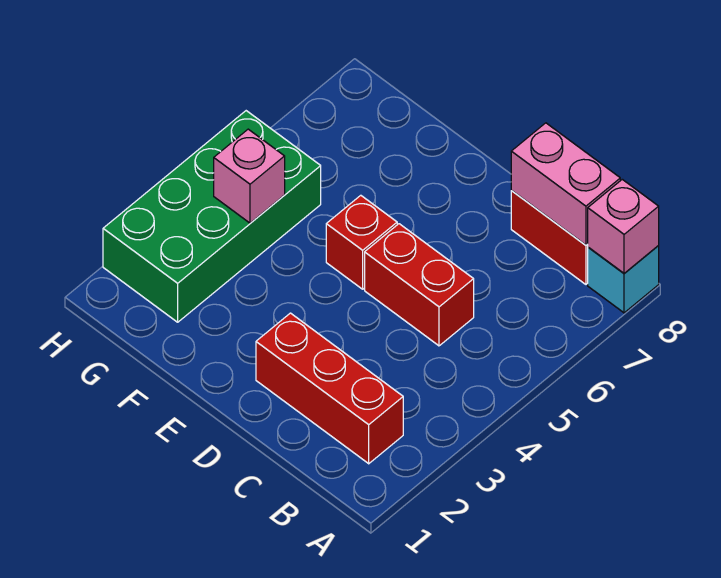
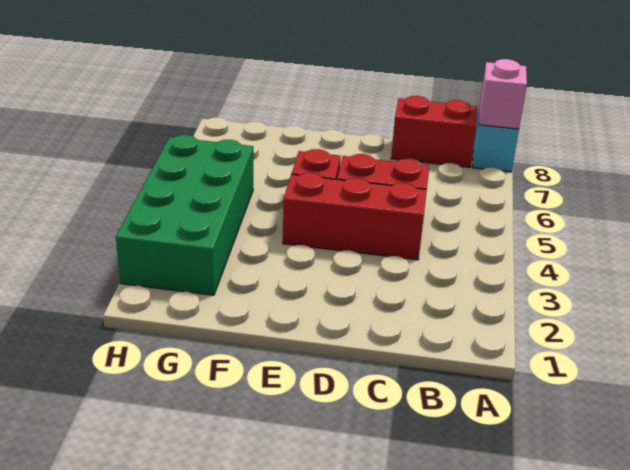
red 1x3 brick [256,313,403,464] -> red 1x3 brick moved to [283,173,427,260]
pink 1x2 brick [511,123,620,245] -> none
pink 1x1 brick [214,129,285,223] -> none

